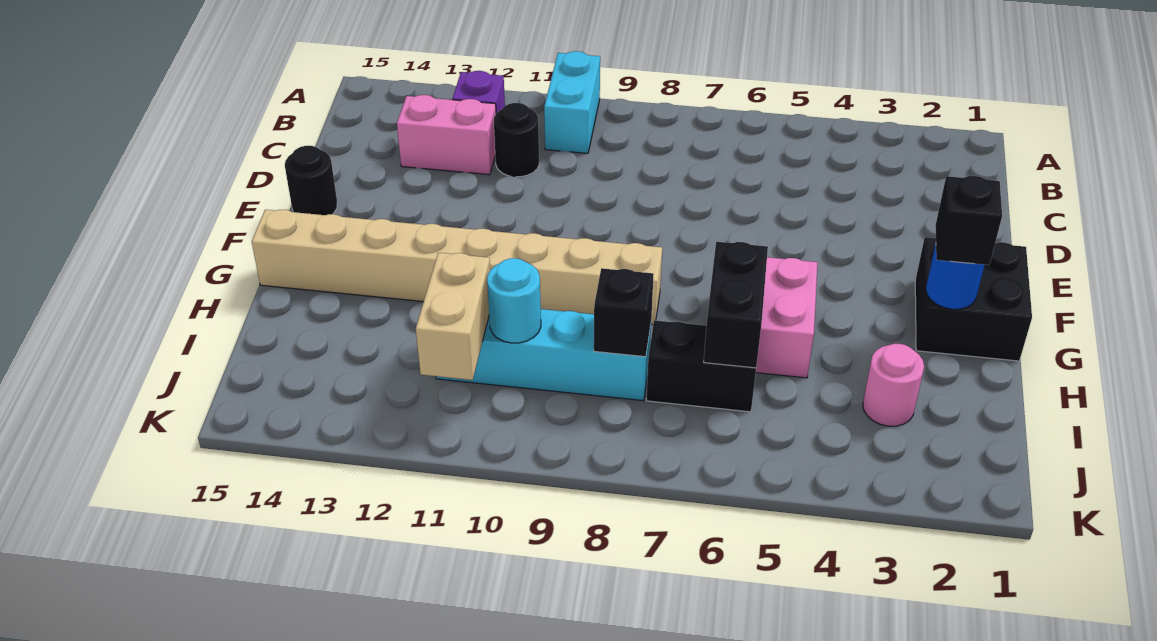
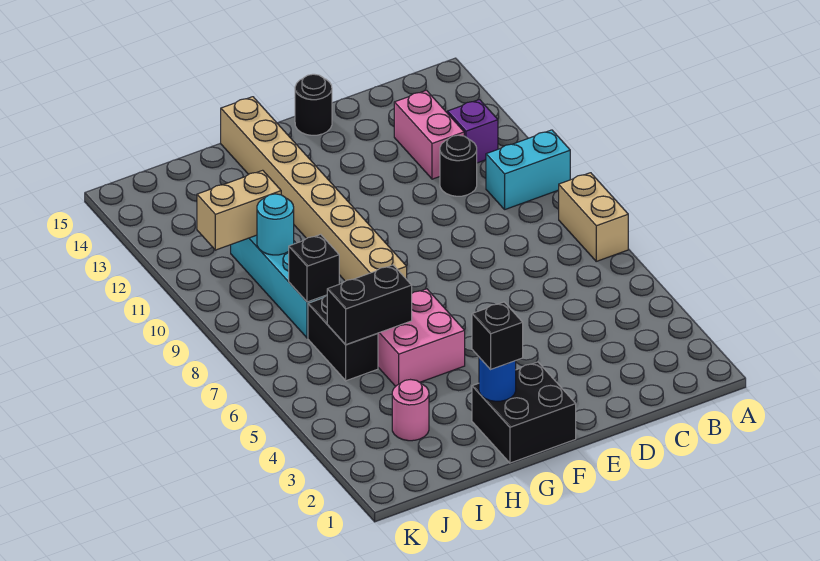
none -> tan 1x2 brick [558,173,628,261]

